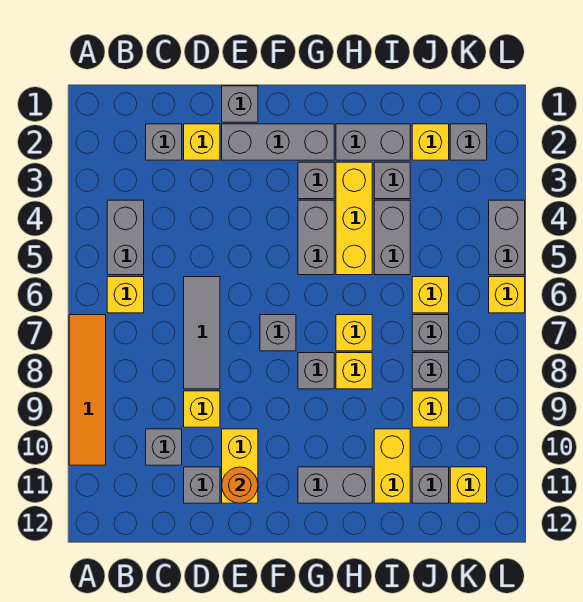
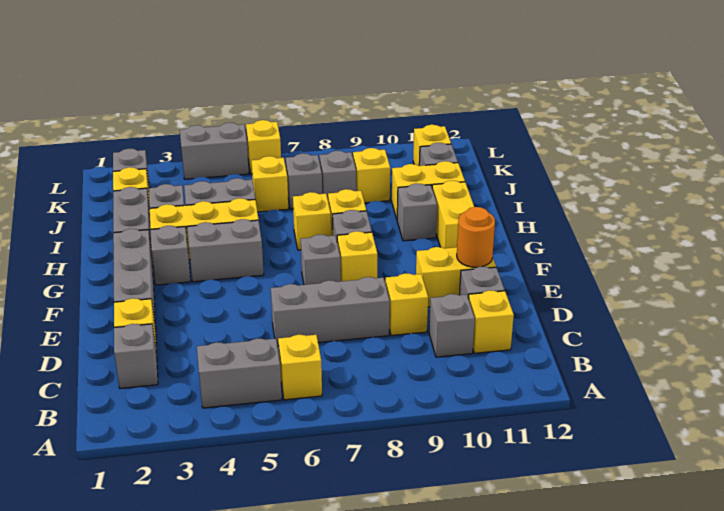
orange 1x4 tile [69,315,106,465] -> none
none -> yellow 1x1 brick [469,290,514,353]
grey 1x3 tile [184,277,220,389] -> grey 1x3 brick [271,277,390,347]
grey 1x1 brick [222,86,258,122] -> grey 1x1 brick moved to [397,183,437,241]
none -> yellow 1x1 brick [337,231,377,281]
grey 1x2 brick [298,467,372,503] -> yellow 1x2 brick [432,181,474,248]

